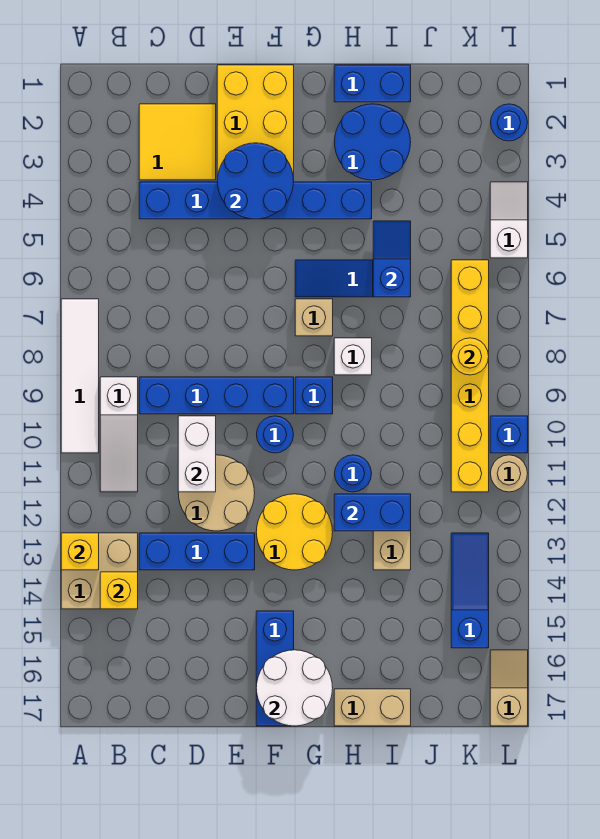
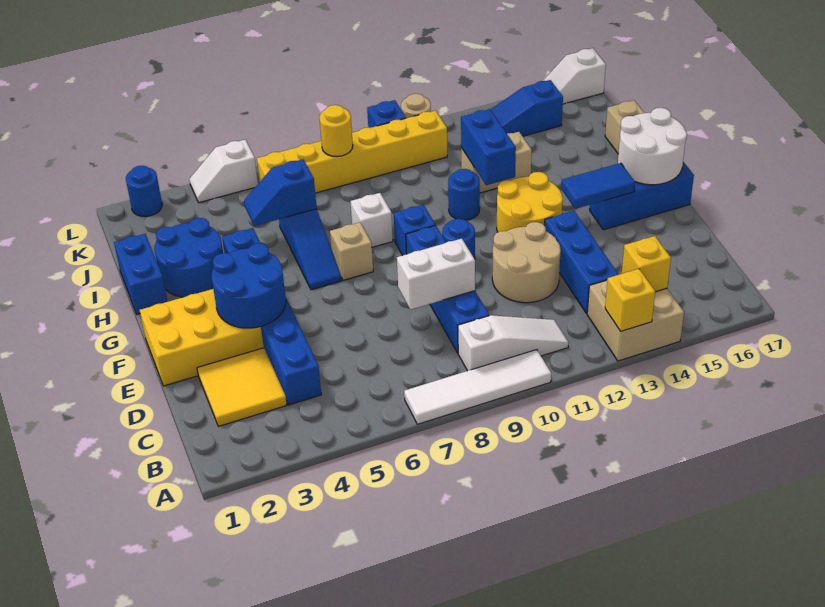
white 1x2 brick [178,416,216,492] -> white 1x2 brick moved to [397,239,475,310]
none -> blue 1x2 tile [561,163,635,209]
tan 1x2 slope [490,650,528,726] -> white 1x2 slope [543,48,606,104]

